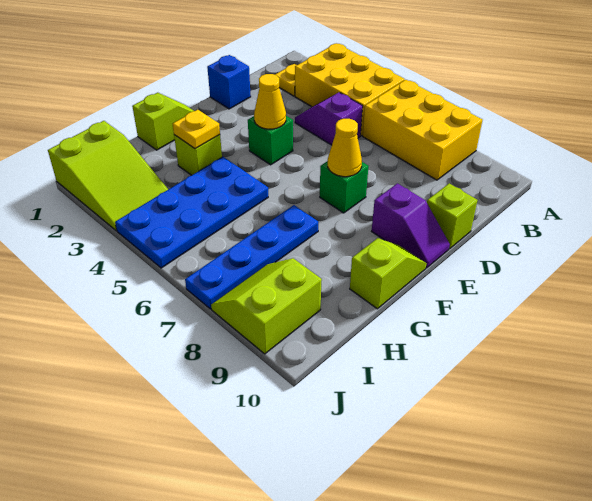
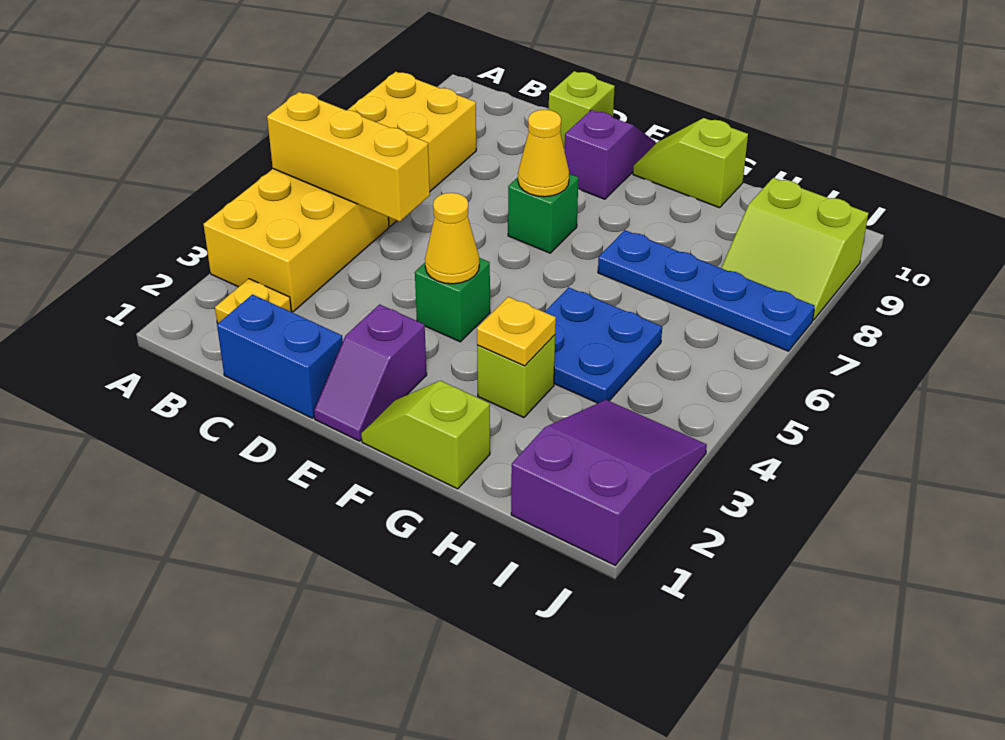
none -> yellow 1x3 brick [267,92,430,222]
purple 1x2 slope [295,93,363,145] -> purple 1x2 slope moved to [314,304,427,441]
blue 1x1 brick [207,55,251,109] -> blue 1x2 brick [217,294,343,418]
blue 2x4 plate [115,157,268,268] -> blue 2x2 plate [545,287,662,403]
lime 2x3 slope [48,121,168,231] -> purple 2x3 slope [511,400,707,565]

